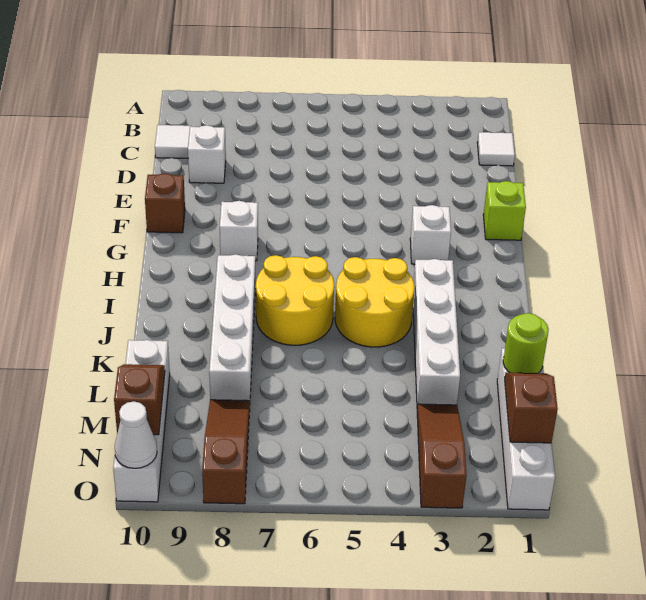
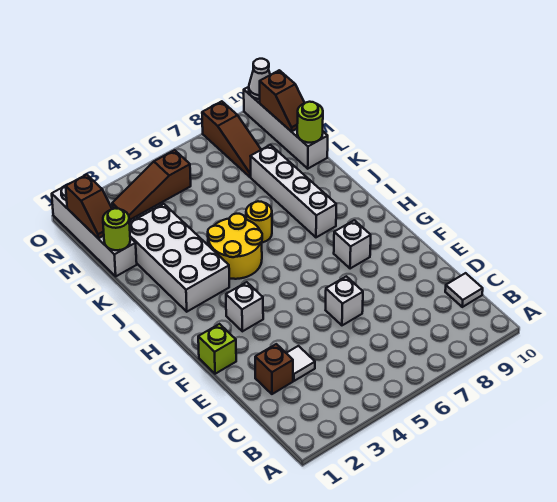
white 1x1 tile [477,132,515,166] -> white 1x1 tile moved to [287,346,315,381]
white 1x1 brick [188,125,226,183] -> white 1x1 brick moved to [326,276,363,325]
brown 1x1 brick [145,173,185,233] -> brown 1x1 brick moved to [255,344,293,394]
white 1x4 brick [413,259,460,406] -> white 2x4 brick [129,204,229,312]
yellow 2x2 round brick [256,255,334,345] -> yellow 1x1 round brick [246,201,272,242]
none -> lime 1x1 round brick [297,102,323,143]
brown 1x3 slope [417,404,467,508] -> brown 1x3 slope turned to [112,150,191,220]

